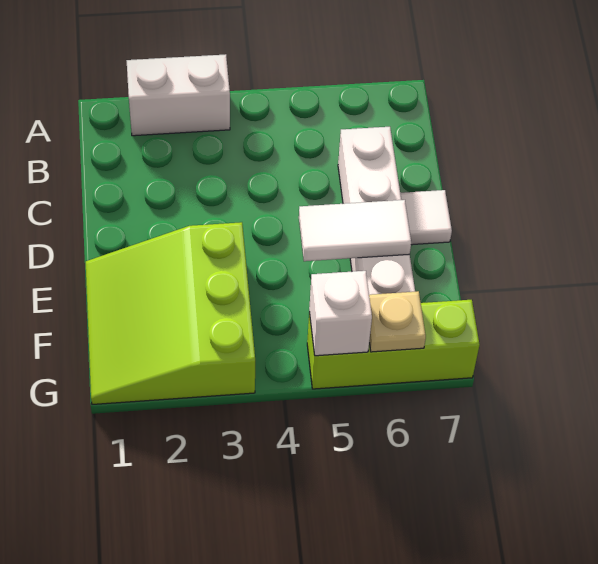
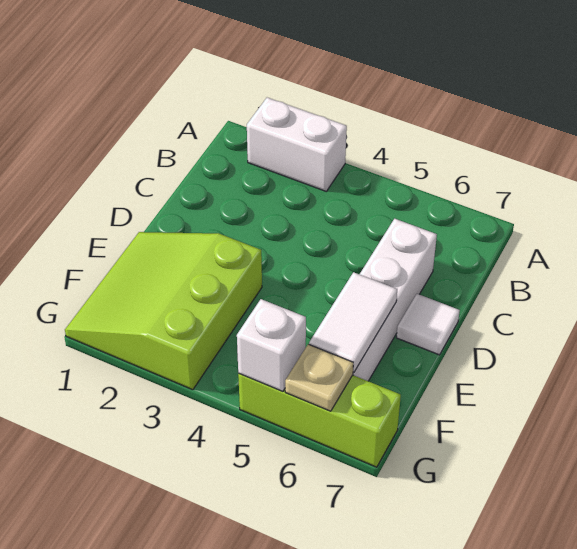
white 1x2 tile [299,200,411,261] -> white 1x2 tile turned to [309,272,397,373]

